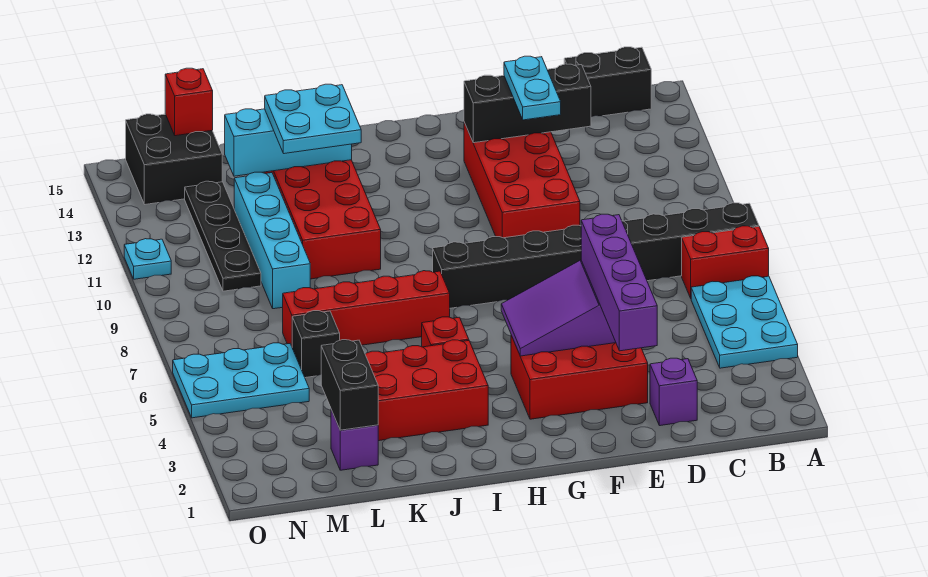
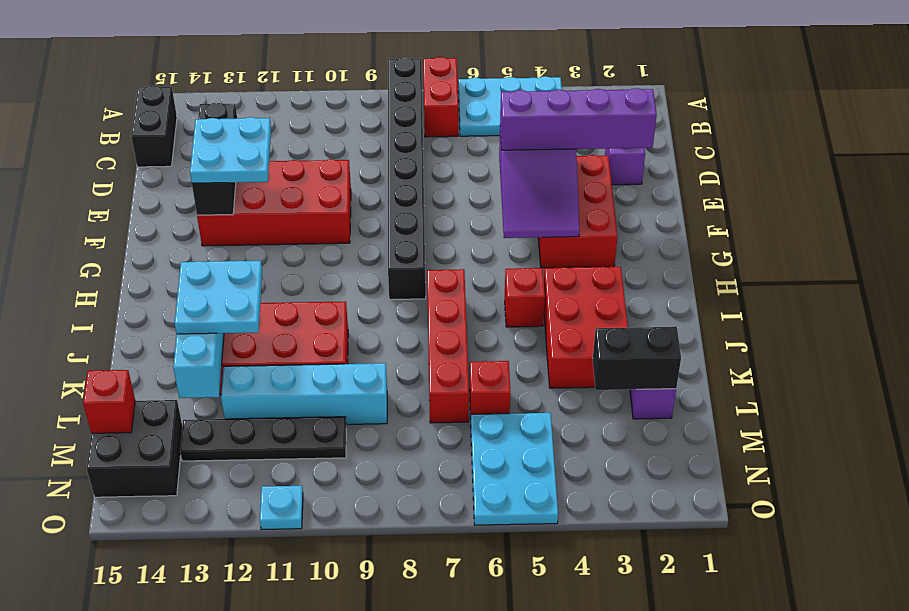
cyan 1x2 plate [504,56,561,120] -> cyan 2x2 plate [190,117,271,183]
black 1x1 brick [292,311,340,378] -> red 1x1 brick [469,361,510,419]

